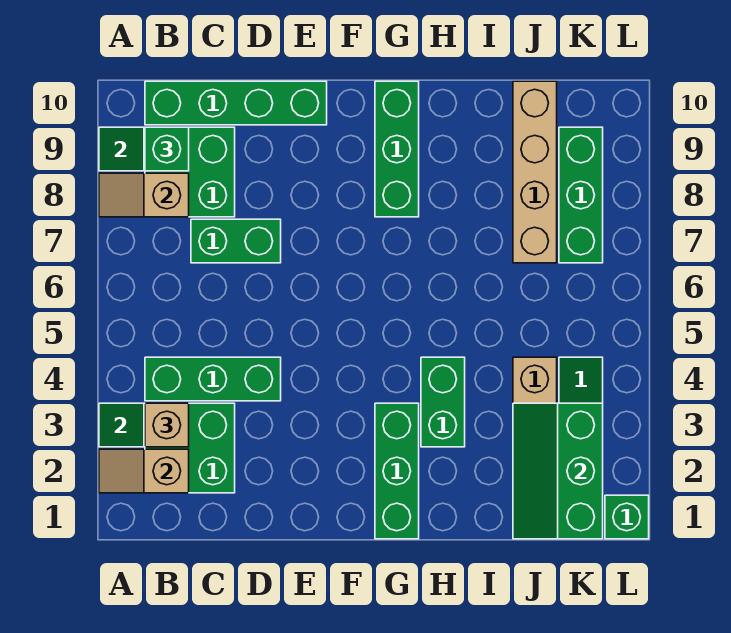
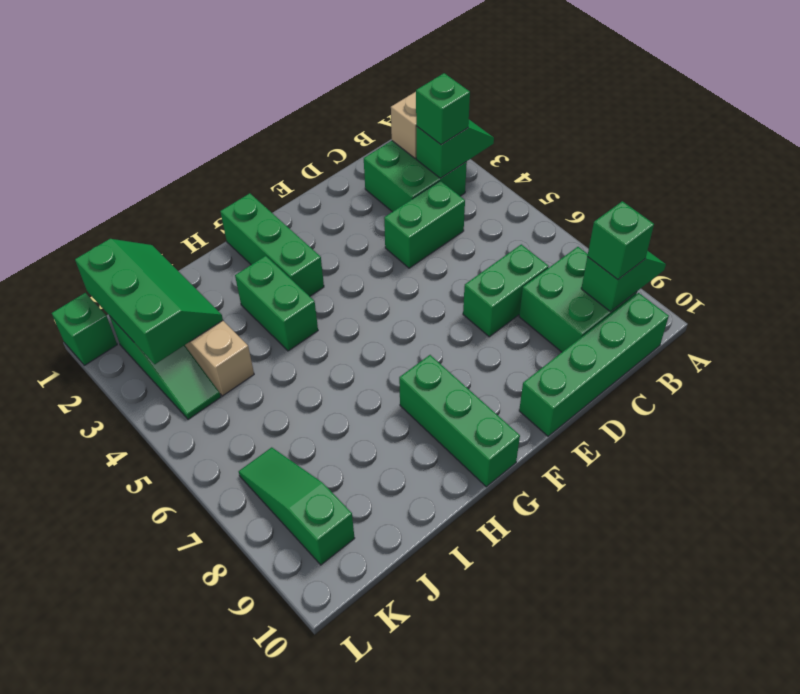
tan 1x2 slope [99,173,189,217] -> none
tan 1x1 brick [145,403,189,447] -> green 1x1 brick [416,73,470,145]
green 1x3 brick [145,357,281,401] -> green 1x2 brick [384,181,465,268]
tan 1x4 brick [513,81,557,263] -> none
green 1x3 brick [559,127,603,263] -> green 1x3 slope [239,447,355,565]

